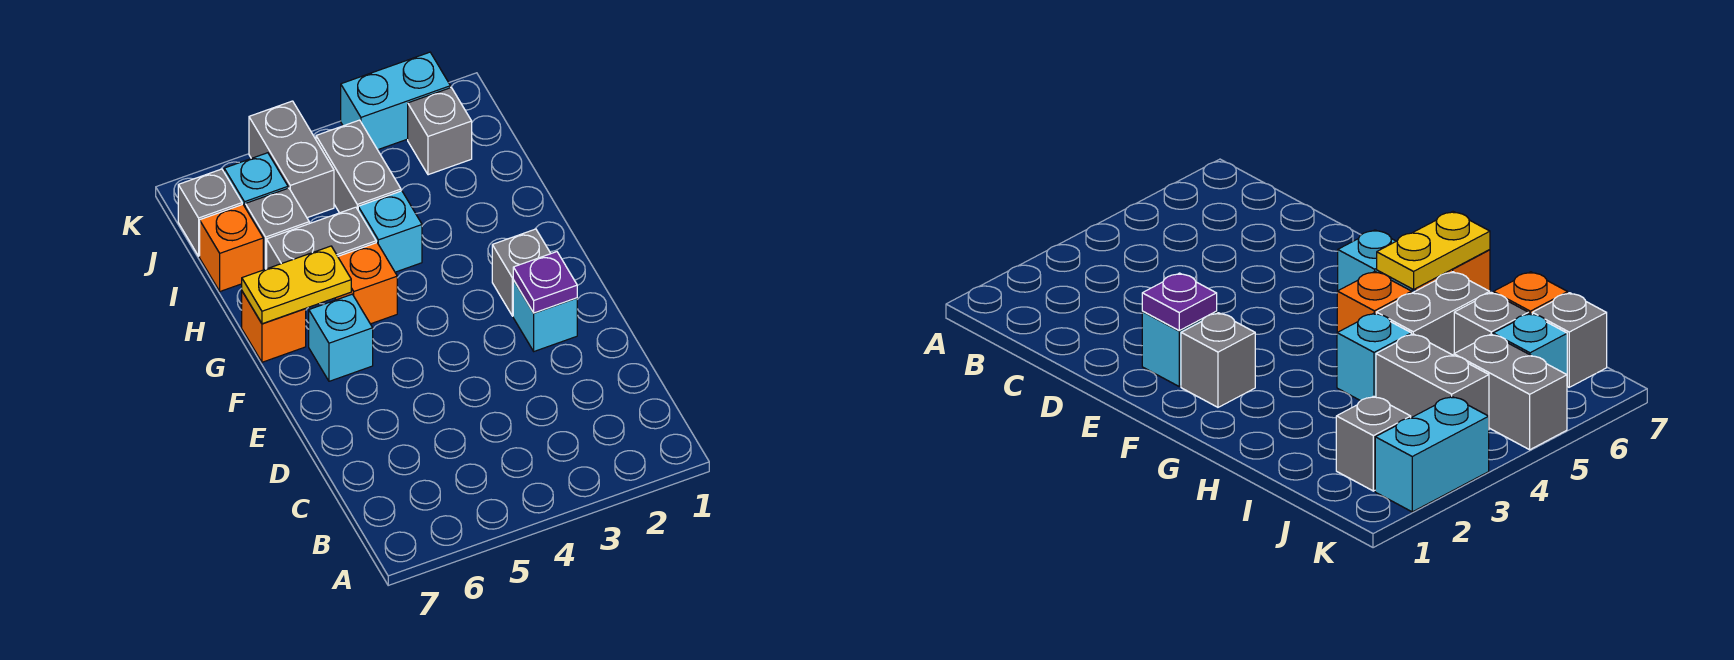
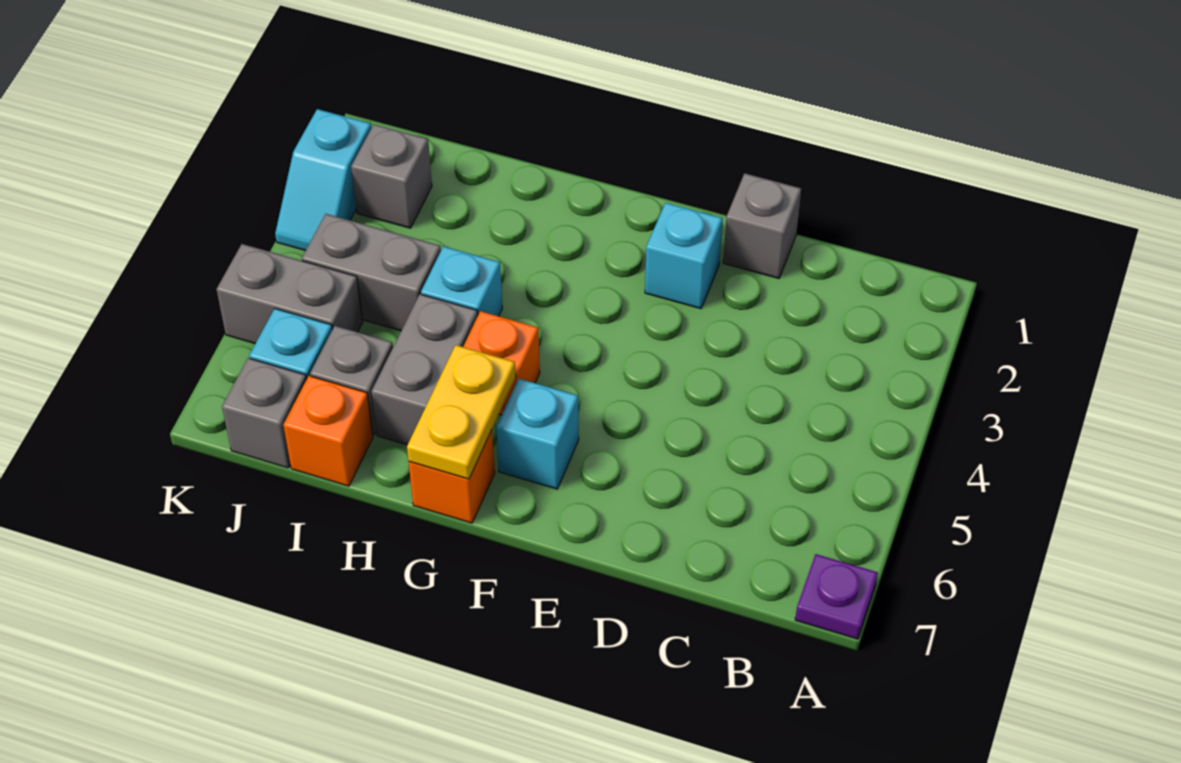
purple 1x1 plate [513,252,577,313] -> purple 1x1 plate moved to [795,554,878,639]
grey 1x1 brick [492,229,551,316] -> grey 1x1 brick moved to [723,173,801,278]
cyan 1x2 brick [341,52,451,150] -> cyan 1x2 slope [275,109,371,251]

